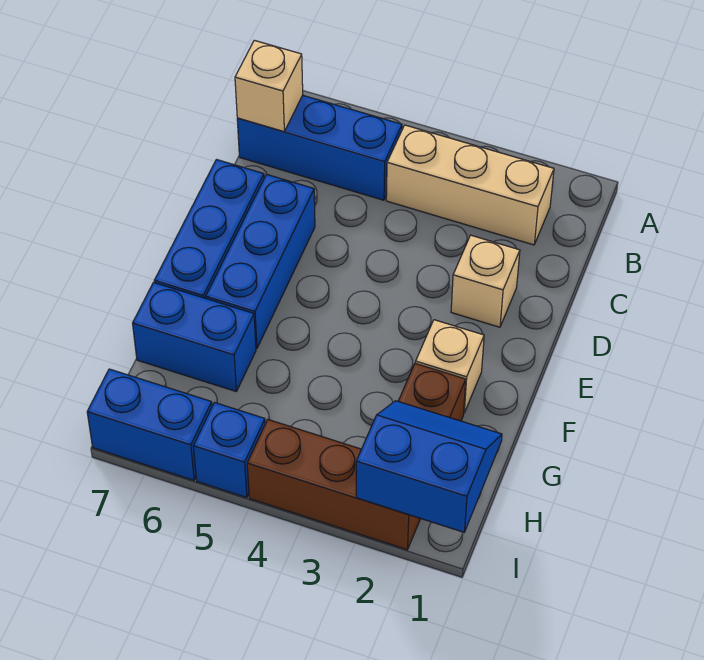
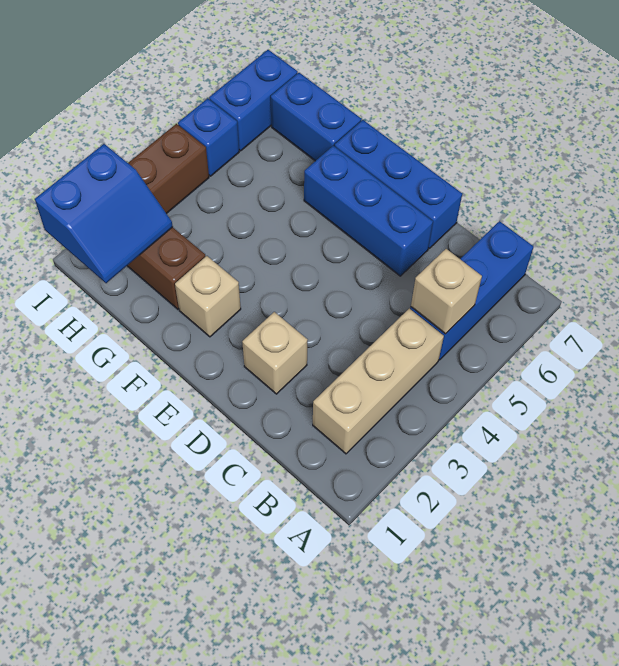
tan 1x1 brick [235,40,303,131] -> tan 1x1 brick moved to [411,249,482,334]
blue 1x2 brick [133,282,256,391] -> blue 1x2 brick turned to [271,73,361,161]

